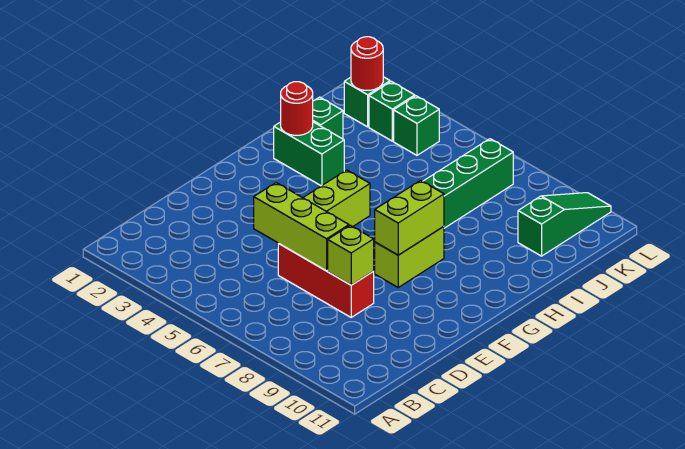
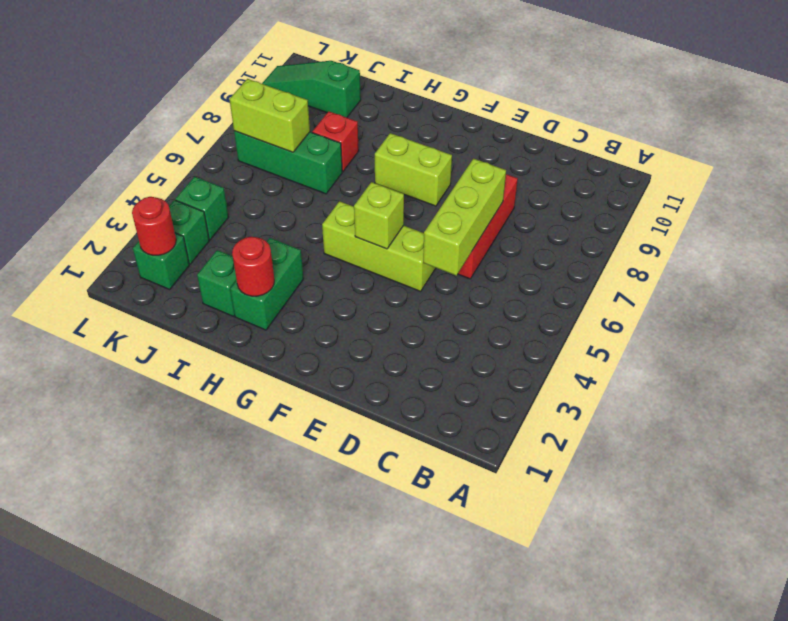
lime 1x1 brick [328,225,374,285] -> lime 1x1 brick moved to [354,182,404,249]
lime 1x2 brick [375,180,444,255] -> lime 1x2 brick moved to [229,79,310,152]
none -> red 1x1 brick [312,111,359,172]

